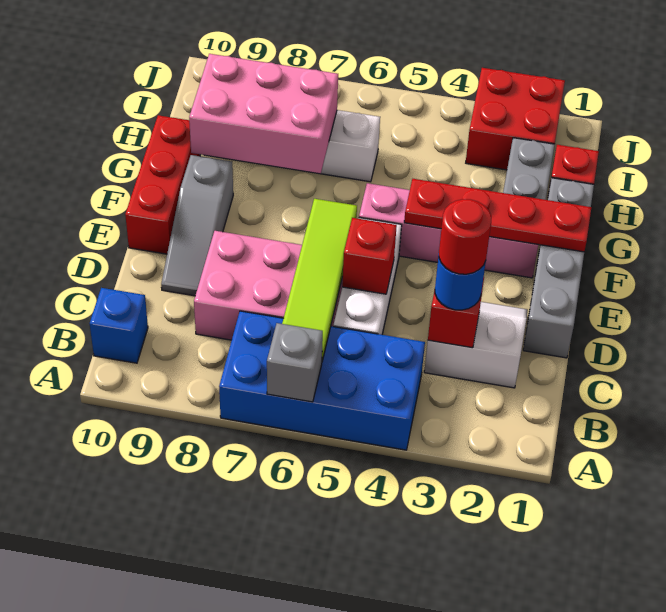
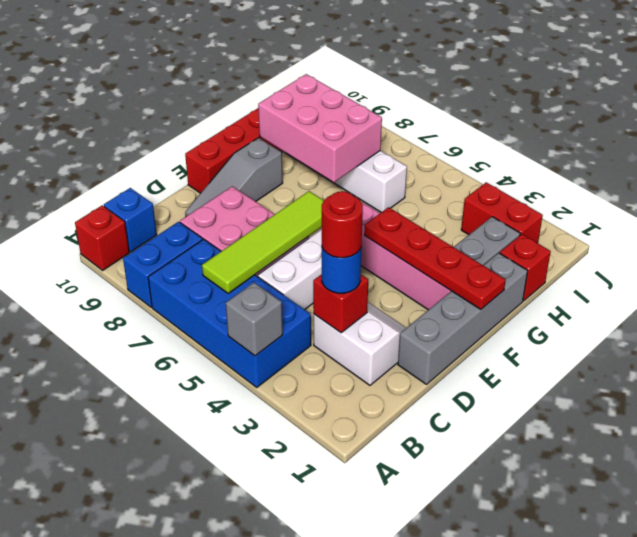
grey 1x1 brick [267,323,323,402] -> grey 1x1 brick moved to [226,283,283,356]
none -> blue 1x2 brick [123,222,203,307]
red 1x1 brick [342,218,397,294] -> red 1x1 brick moved to [75,205,129,270]
red 2x2 brick [466,68,565,170] -> red 1x2 brick [461,182,543,243]

